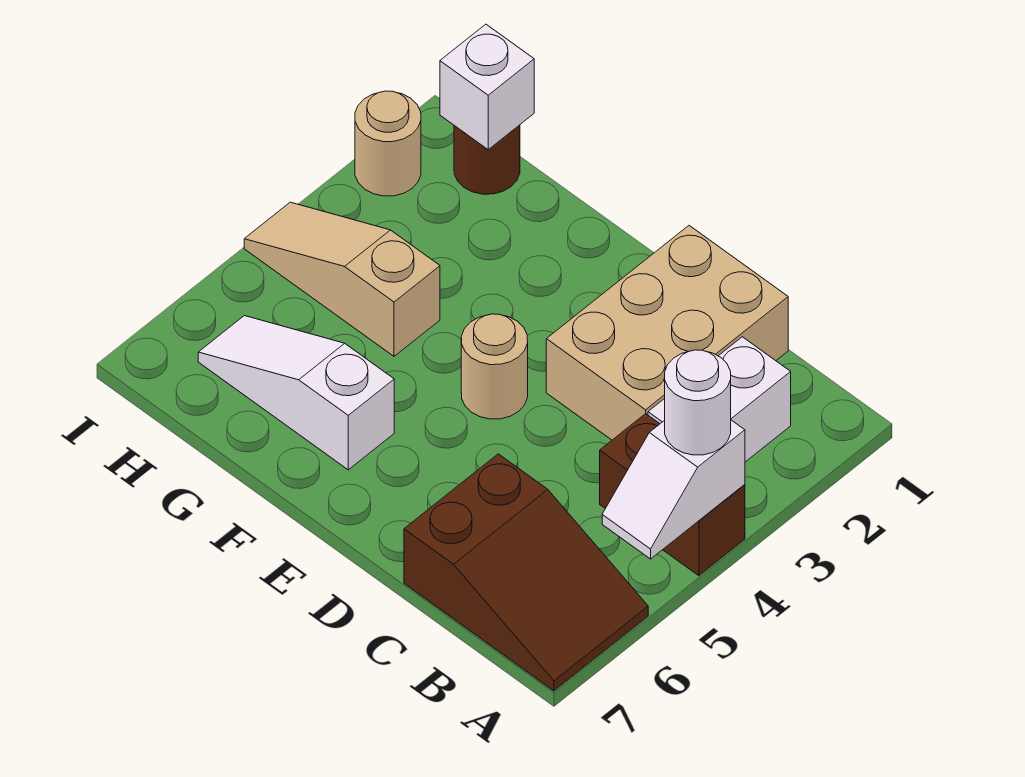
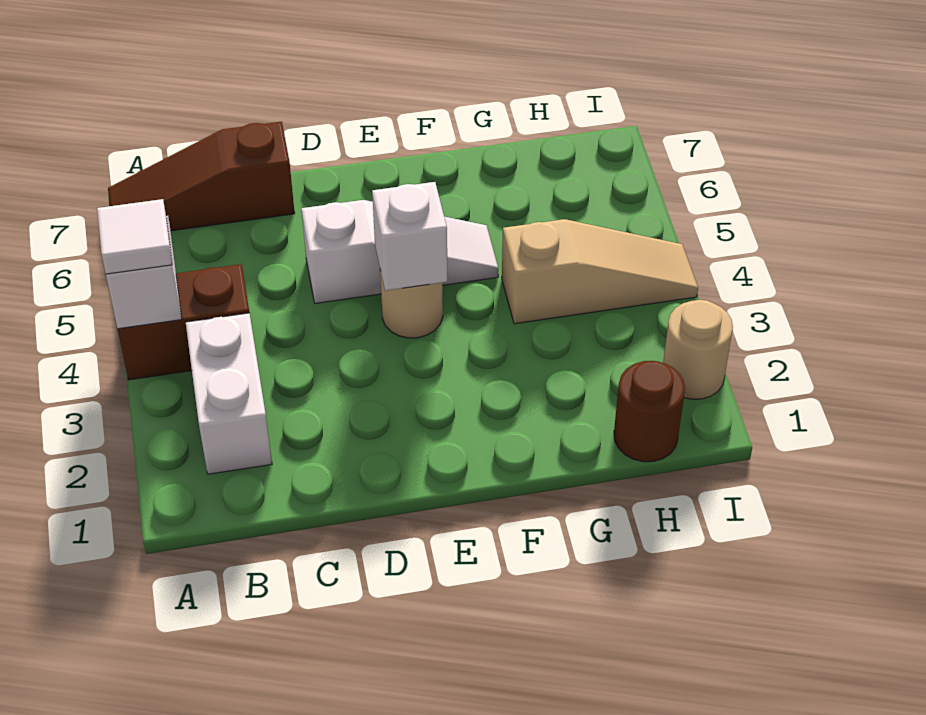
white 1x1 round brick [665,350,731,455] -> white 1x1 tile [97,199,172,274]
brown 2x3 slope [404,454,648,691] -> brown 1x3 slope [108,122,295,231]
tan 2x3 brick [546,226,788,440] -> none
white 1x3 slope [198,316,394,470] -> white 1x3 slope moved to [302,200,498,303]
white 1x1 brick [440,24,534,150] -> white 1x1 brick moved to [372,182,447,291]

